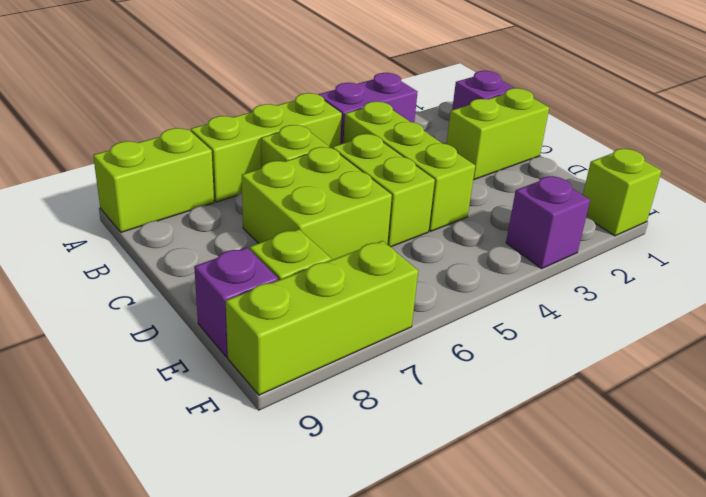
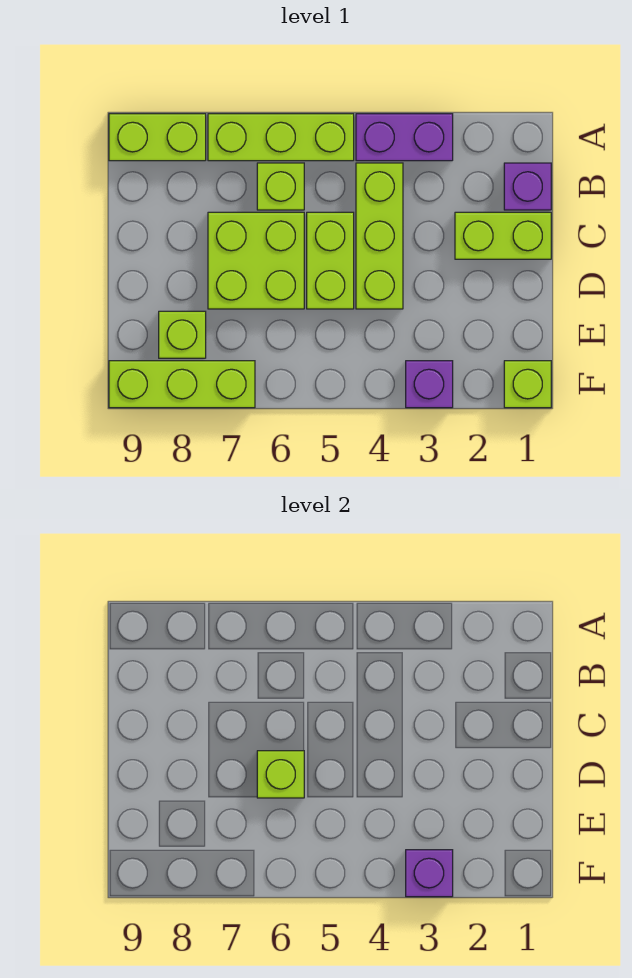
none -> lime 1x1 brick [257,751,304,798]
purple 1x1 brick [194,248,278,357] -> purple 1x1 brick moved to [406,850,453,897]

